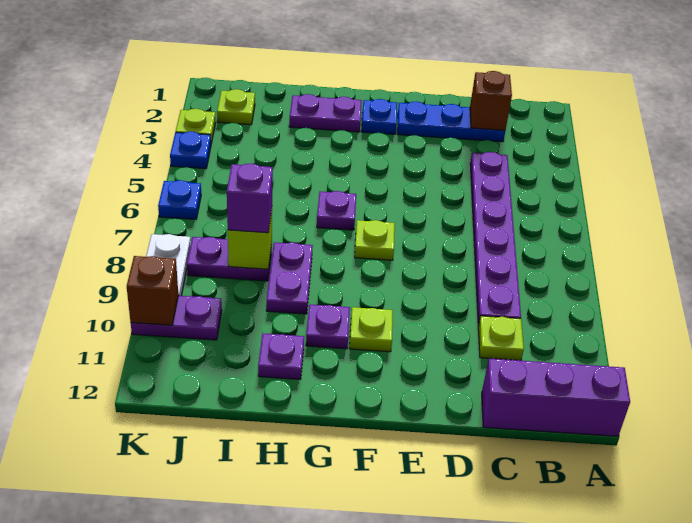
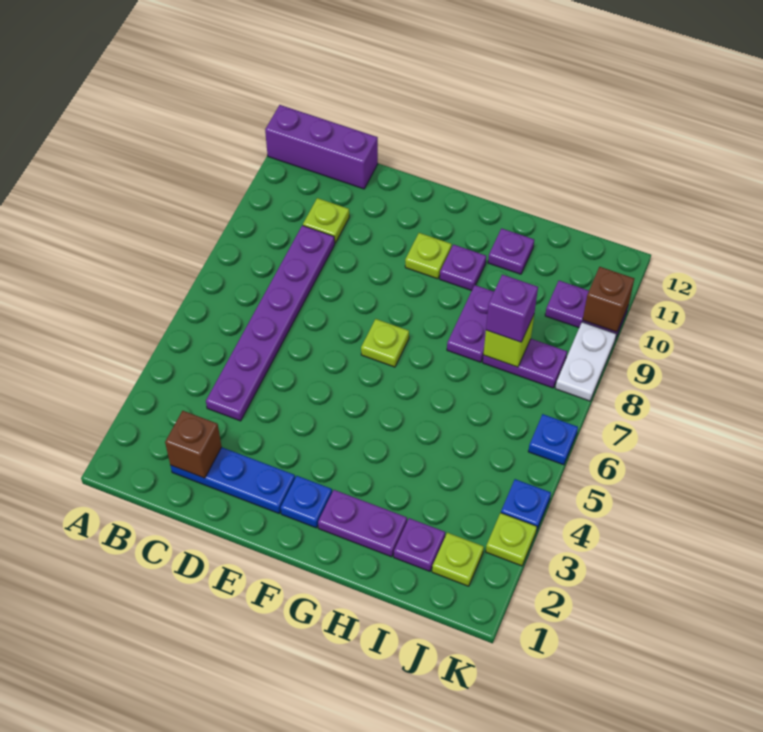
purple 1x1 plate [317,191,356,230] -> purple 1x1 plate moved to [394,518,445,571]

